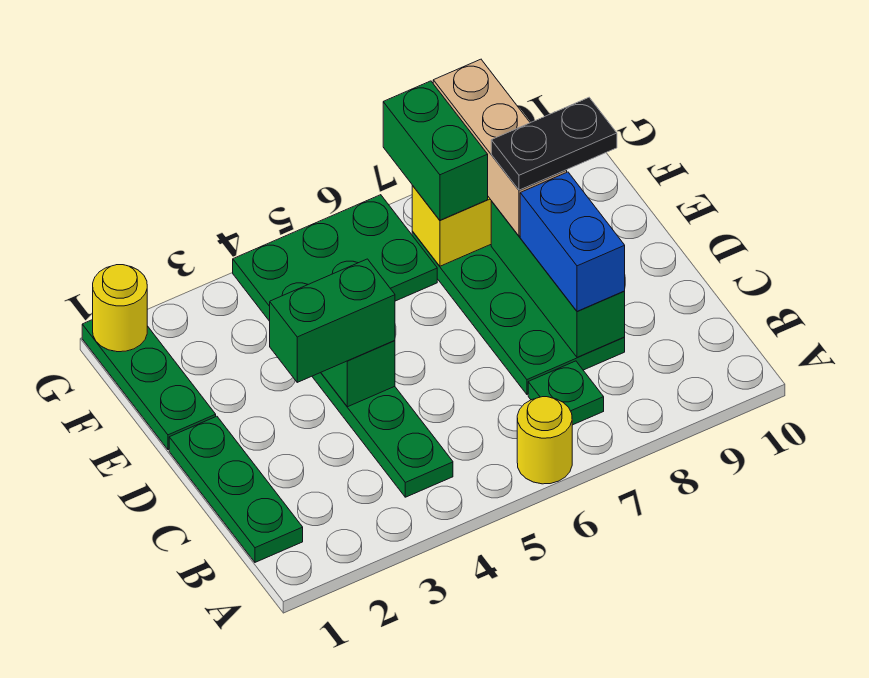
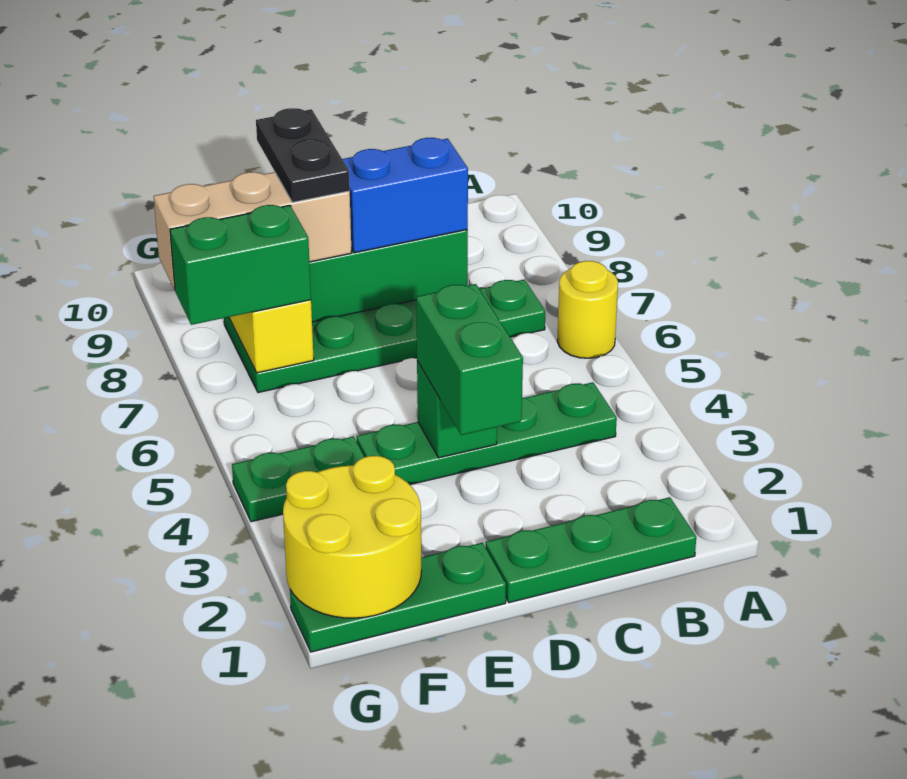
green 2x3 plate [233,195,437,321] -> green 1x2 plate [232,437,364,522]
yellow 1x1 round brick [93,265,147,352] -> yellow 2x2 round brick [283,456,421,618]

